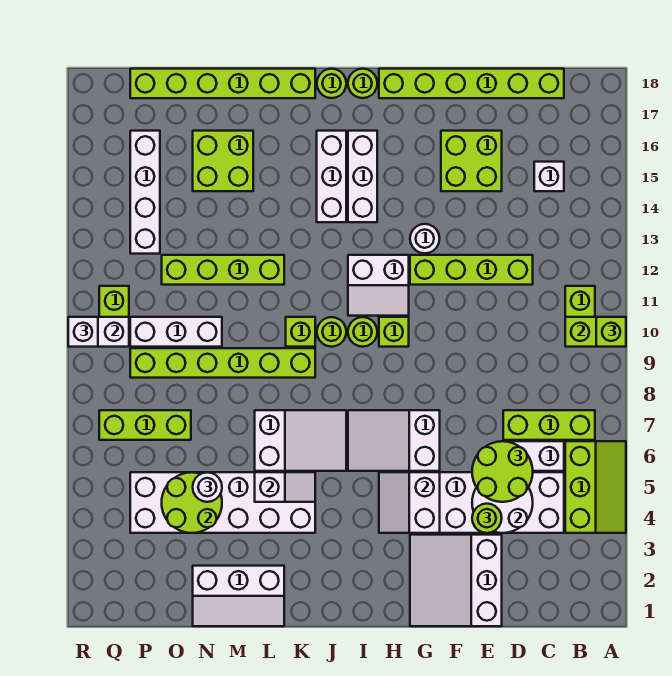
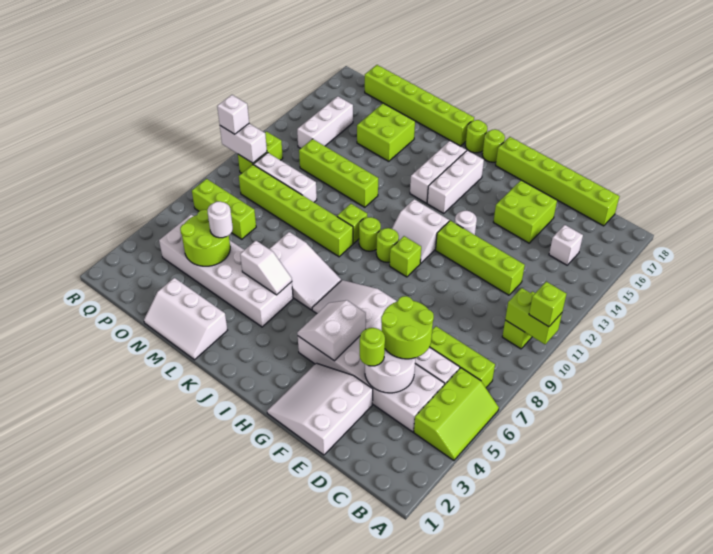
white 1x4 brick [130,131,160,254] -> white 1x3 brick [297,96,353,148]

